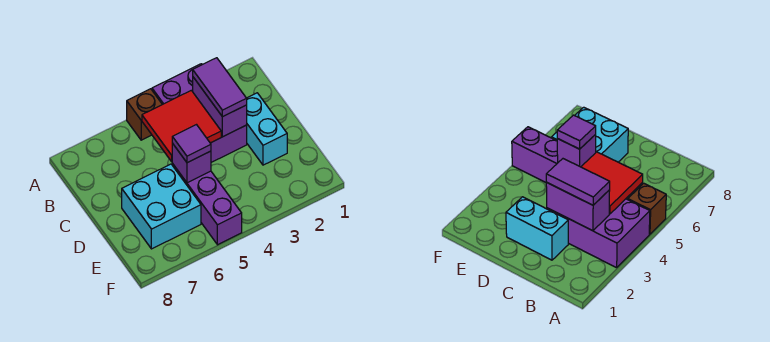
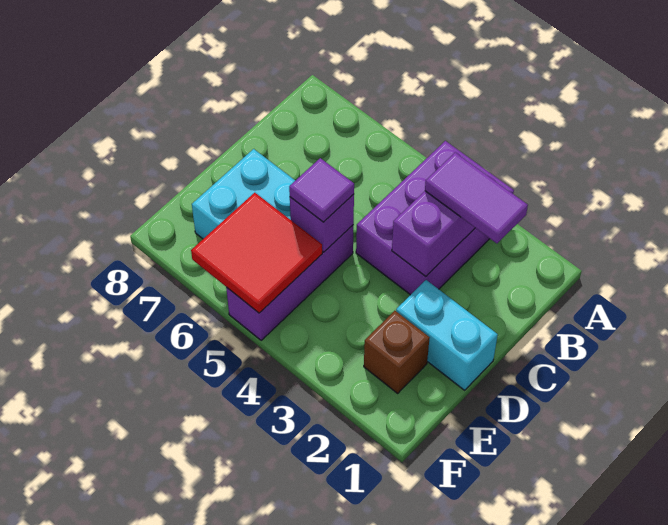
brown 1x1 brick [127,89,162,140] -> brown 1x1 brick moved to [364,311,430,393]
purple 1x2 tile [193,58,247,117] -> purple 1x2 tile turned to [425,152,528,243]
red 2x2 tile [142,90,221,162] -> red 2x2 tile moved to [191,193,322,313]
cyan 1x2 brick [246,93,287,165] -> cyan 1x2 brick turned to [396,280,498,390]

